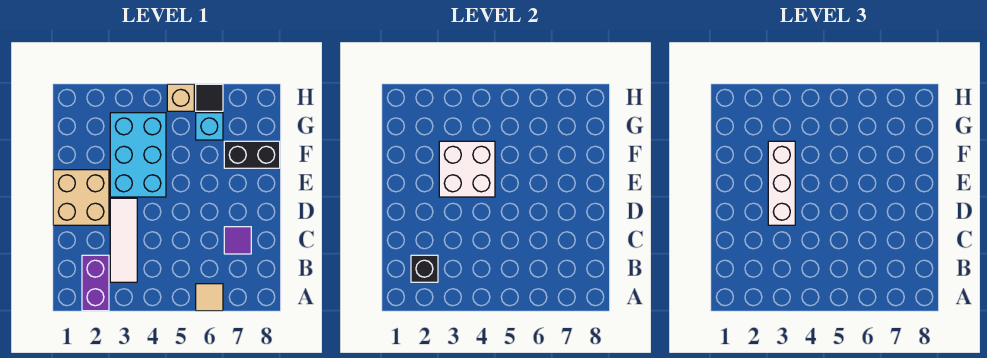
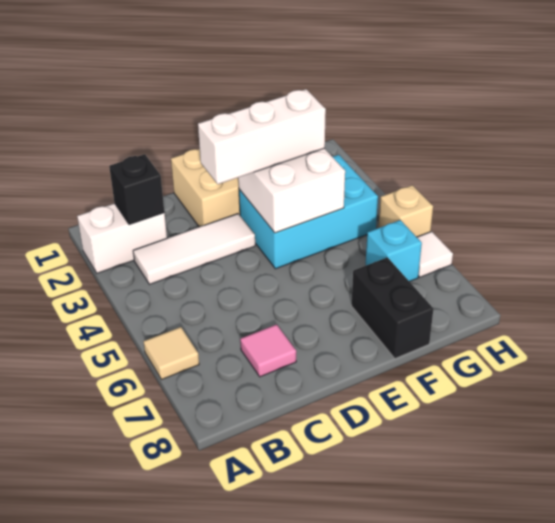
purple 1x2 brick [82,255,109,311] -> white 1x2 brick [77,203,167,273]
purple 1x1 tile [224,227,251,254] -> pink 1x1 tile [240,324,296,377]
black 1x1 tile [196,84,223,111] -> white 1x1 tile [417,231,453,277]

